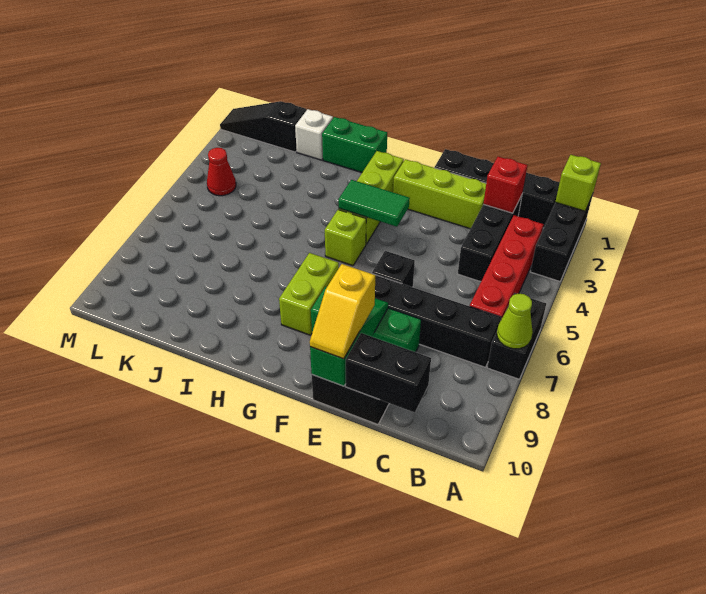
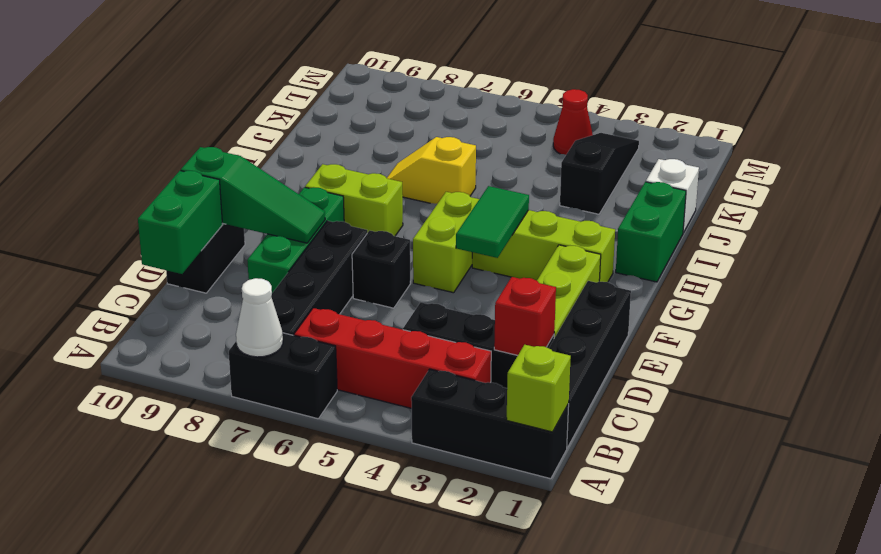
lime 1x1 cone [497,294,533,349] -> white 1x1 cone [236,278,283,357]
black 1x2 brick [346,333,431,413] -> green 1x2 brick [138,171,223,274]
yellow 1x2 slope [310,264,375,359] -> yellow 1x2 slope moved to [387,137,476,204]
lime 1x1 brick [325,210,366,266] -> lime 1x2 brick [413,192,479,293]
black 1x3 slope [220,101,306,152] -> black 1x3 slope moved to [560,133,639,214]

